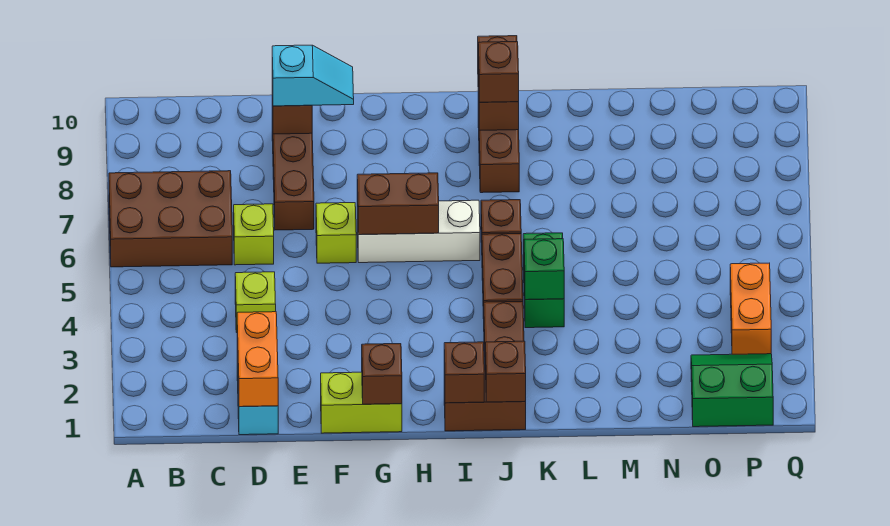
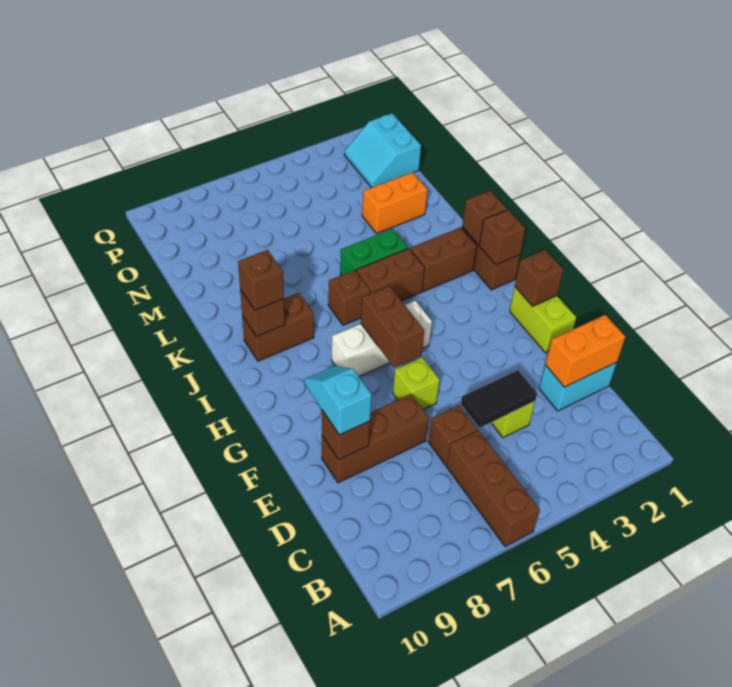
brown 2x3 brick [109,171,232,267] -> brown 1x3 brick [447,430,540,546]
none -> black 1x2 tile [461,370,537,428]
lime 1x1 brick [234,204,274,265] -> brown 1x1 brick [428,405,478,465]
white 1x3 brick [357,200,480,263] -> white 1x3 brick turned to [332,301,432,376]
brown 1x2 brick [478,36,519,130] -> brown 1x1 brick [240,290,285,337]
green 1x1 brick [524,239,564,300] -> none
green 2x2 slope [691,354,773,427] -> cyan 2x2 slope [344,113,421,188]
orange 1x2 brick [730,263,771,354] -> orange 1x2 brick moved to [362,172,428,234]

